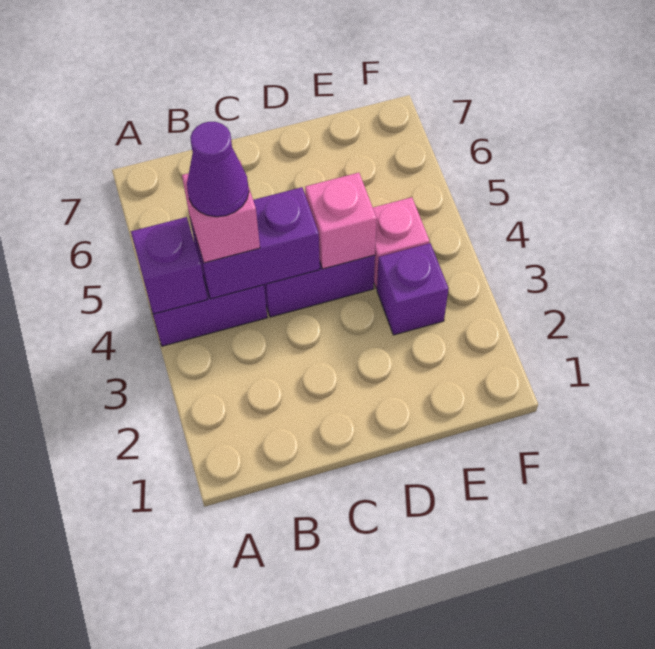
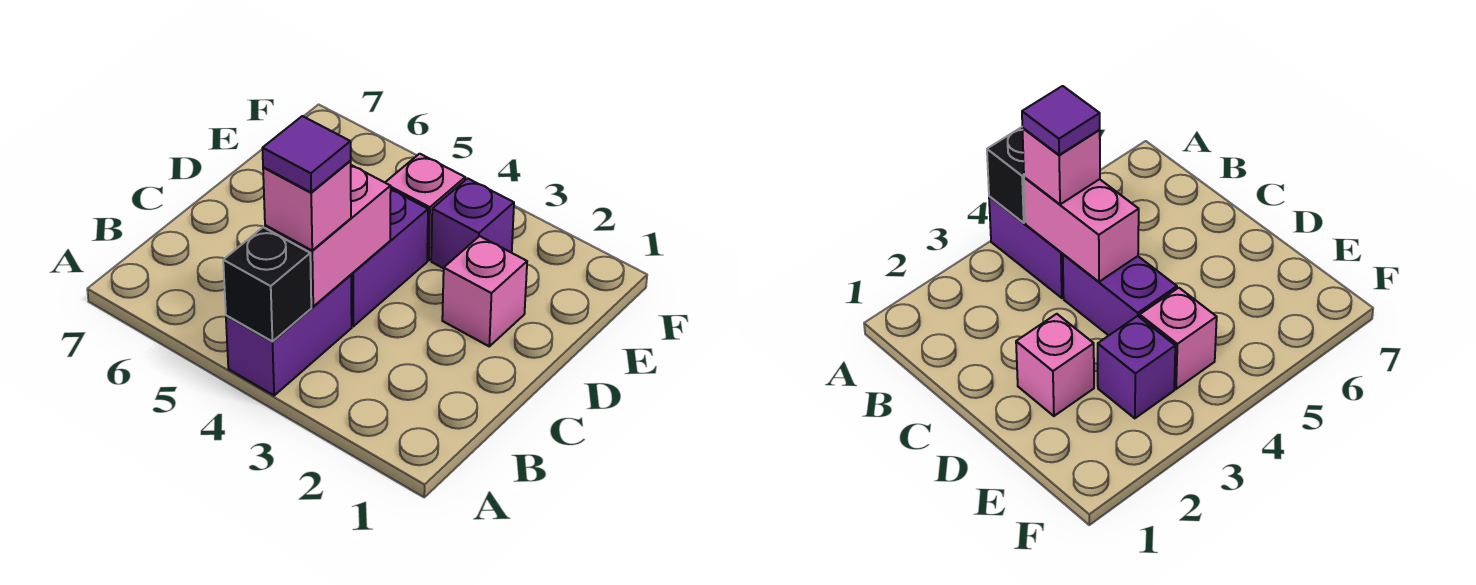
purple 1x1 brick [131,217,207,314] -> black 1x1 brick [223,227,311,341]
purple 1x2 brick [190,187,320,299] -> pink 1x2 brick [265,165,391,306]
purple 1x1 cone [187,122,249,217] -> purple 1x1 tile [262,116,351,192]
pink 1x1 brick [305,173,377,269] -> pink 1x1 brick moved to [442,236,527,346]

